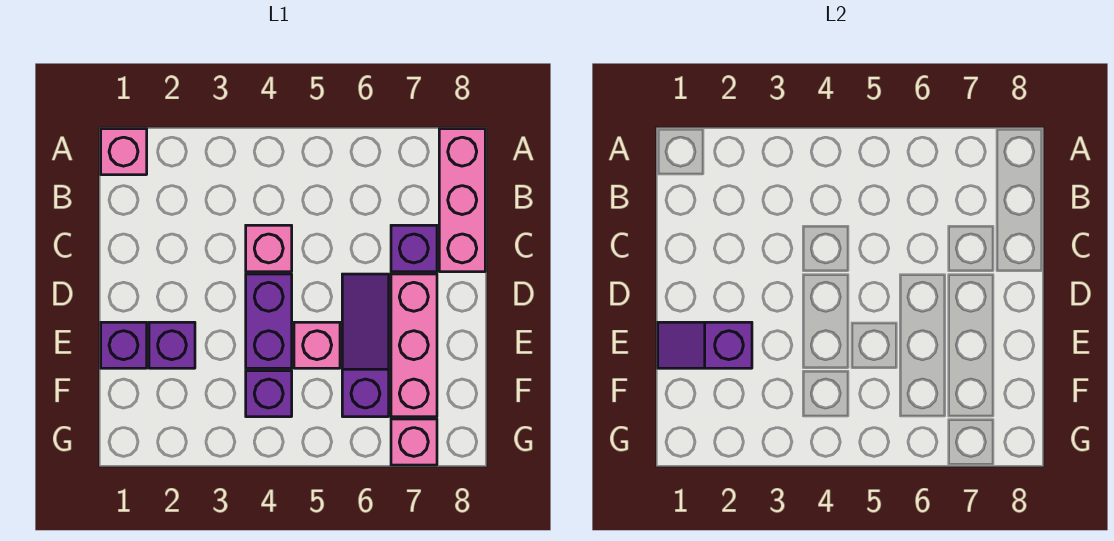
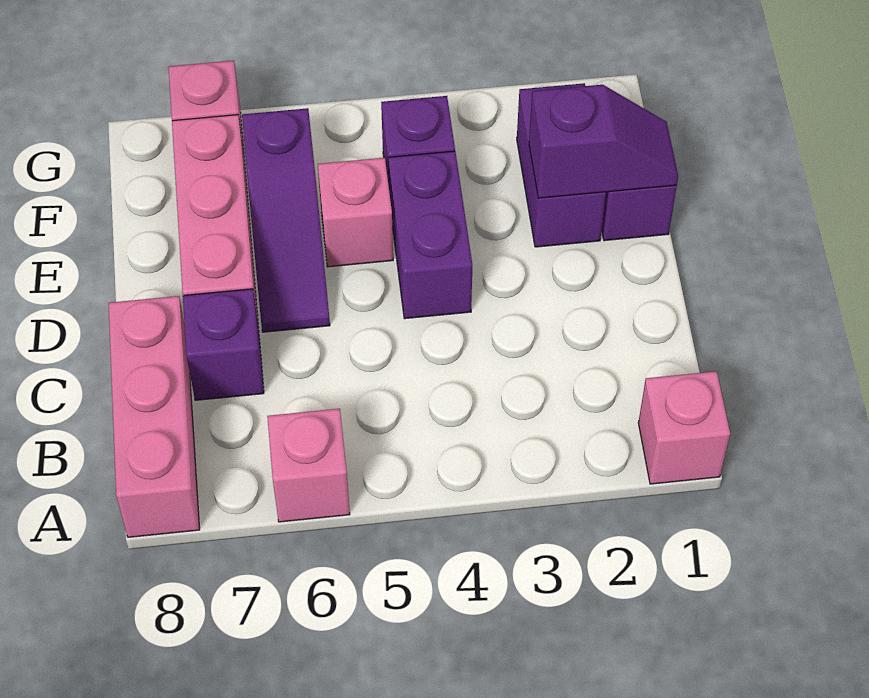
pink 1x1 brick [246,225,292,272] -> pink 1x1 brick moved to [267,409,350,522]
purple 1x1 brick [149,322,195,368] -> purple 1x2 brick [517,83,606,247]

